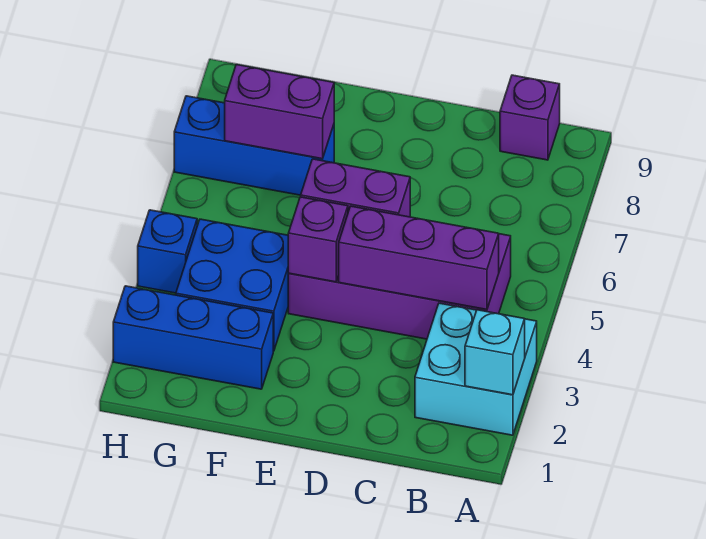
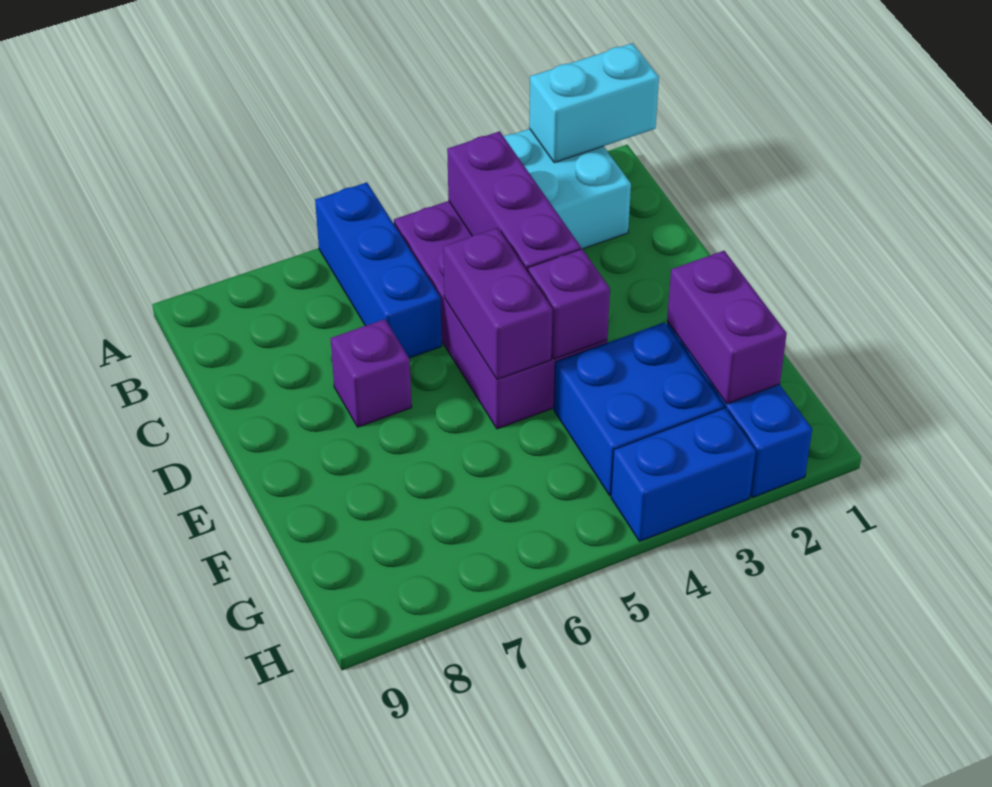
cyan 1x1 brick [465,310,525,395] -> cyan 1x2 brick [529,43,659,163]
purple 1x1 brick [500,75,560,160] -> purple 1x1 brick moved to [331,319,412,427]
blue 1x3 brick [174,96,334,195] -> blue 1x3 brick moved to [315,182,442,358]
purple 1x2 brick [225,65,334,159] -> purple 1x2 brick moved to [667,251,787,404]
blue 1x1 brick [138,210,197,293] -> blue 1x2 brick [611,408,756,541]

